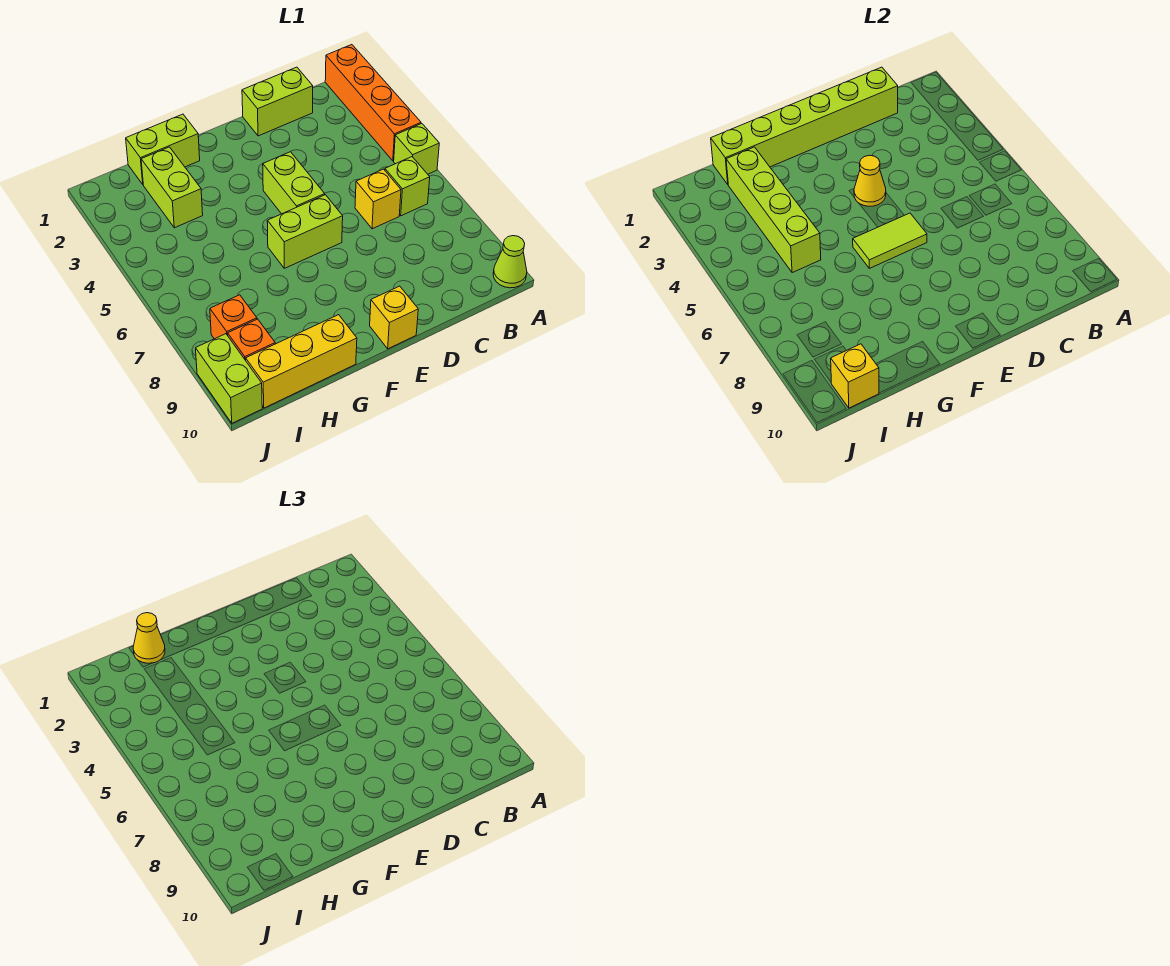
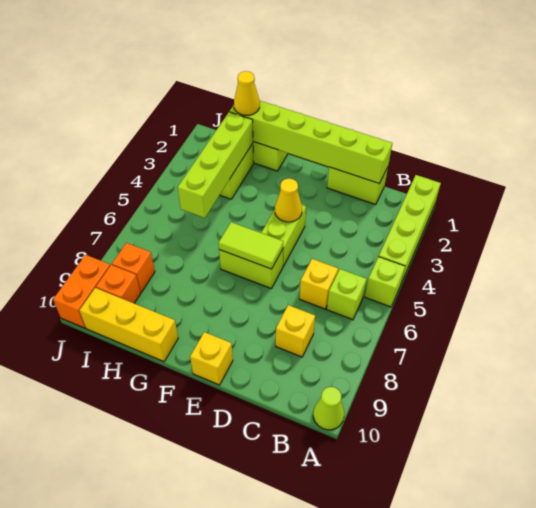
orange 1x4 brick [325,45,421,161] -> lime 1x4 brick [379,175,441,283]
yellow 1x1 brick [831,344,879,408] -> yellow 1x1 brick moved to [276,305,315,357]
lime 1x2 brick [196,334,262,423] -> orange 1x2 brick [53,255,110,328]

